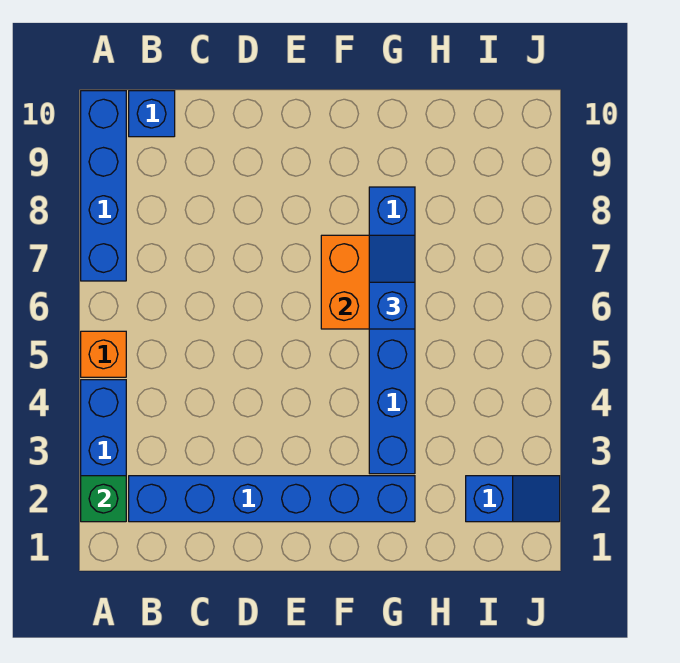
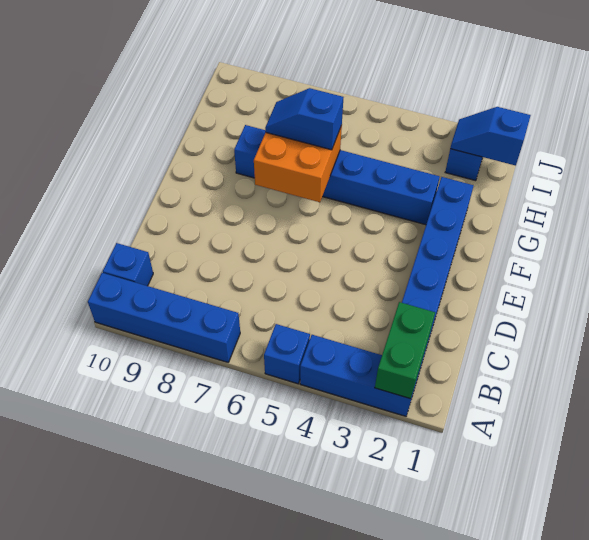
green 1x1 brick [81,476,126,522] -> green 1x2 brick [375,302,435,399]
orange 1x1 brick [81,331,126,377] -> blue 1x1 brick [264,324,310,384]
none -> blue 1x2 slope [450,107,531,166]

